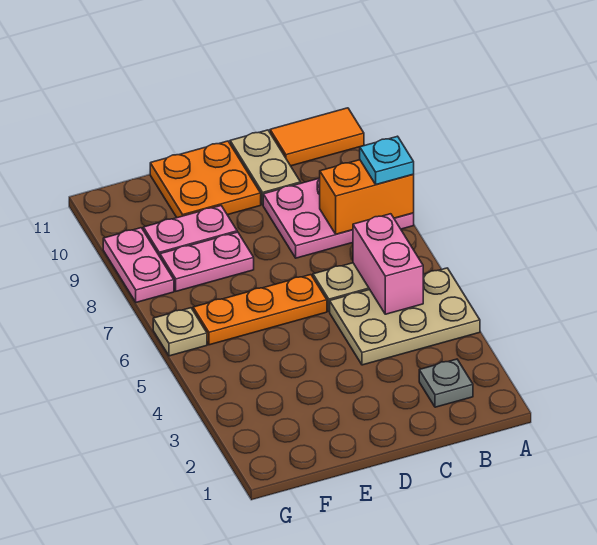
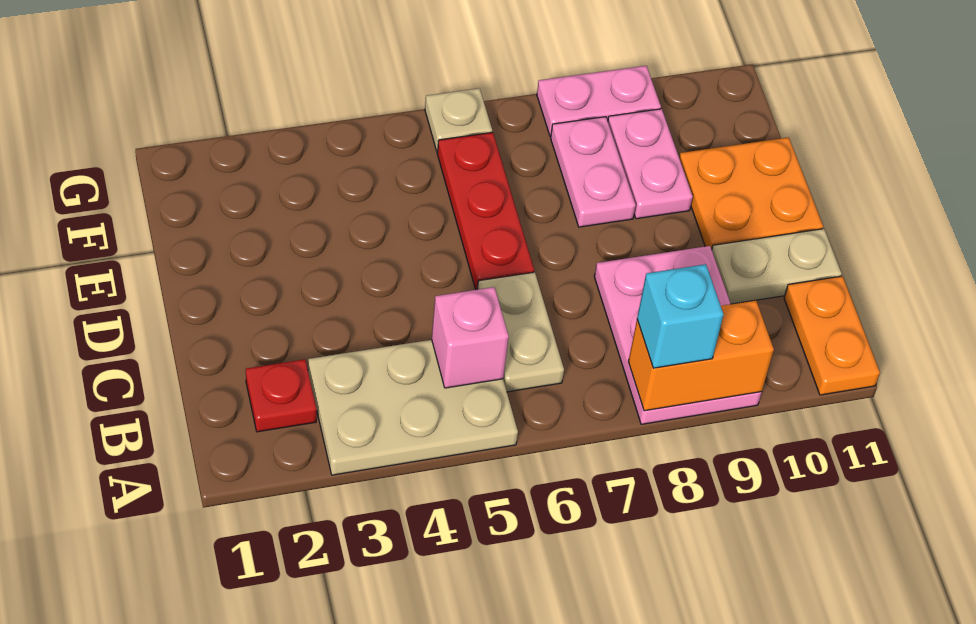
tan 2x3 plate [330,268,480,365] -> tan 2x3 plate turned to [308,340,518,475]
orange 1x2 brick [320,160,414,234] -> orange 1x2 brick turned to [628,300,774,411]
cyan 1x1 plate [360,136,414,184] -> cyan 1x1 brick [637,264,724,368]
orange 1x2 tile [270,108,364,166] -> orange 1x2 plate [784,276,880,395]
grey 1x1 plate [419,359,473,407] -> red 1x1 plate [246,359,317,432]
pink 1x2 brick [353,214,423,314] -> pink 1x1 brick [432,287,509,388]
orange 1x3 plate [193,275,327,345] -> red 1x3 plate [437,132,534,290]

